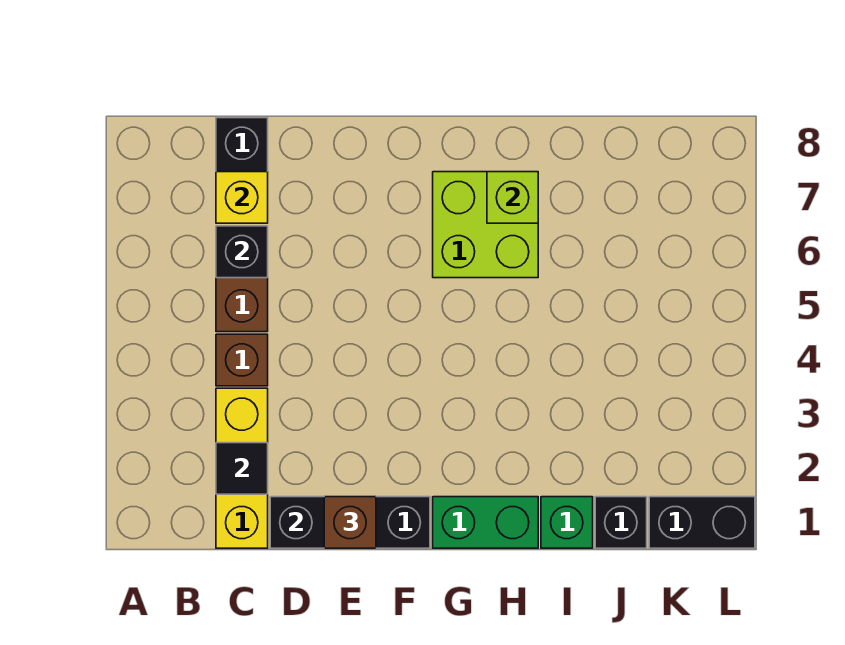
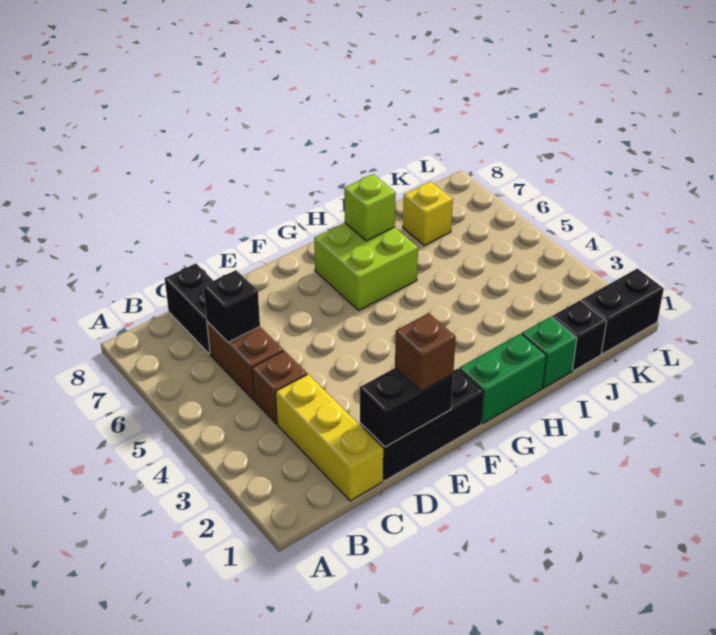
black 1x1 tile [216,443,268,494] -> none
yellow 1x1 brick [216,172,268,223] -> yellow 1x1 brick moved to [403,181,453,245]

